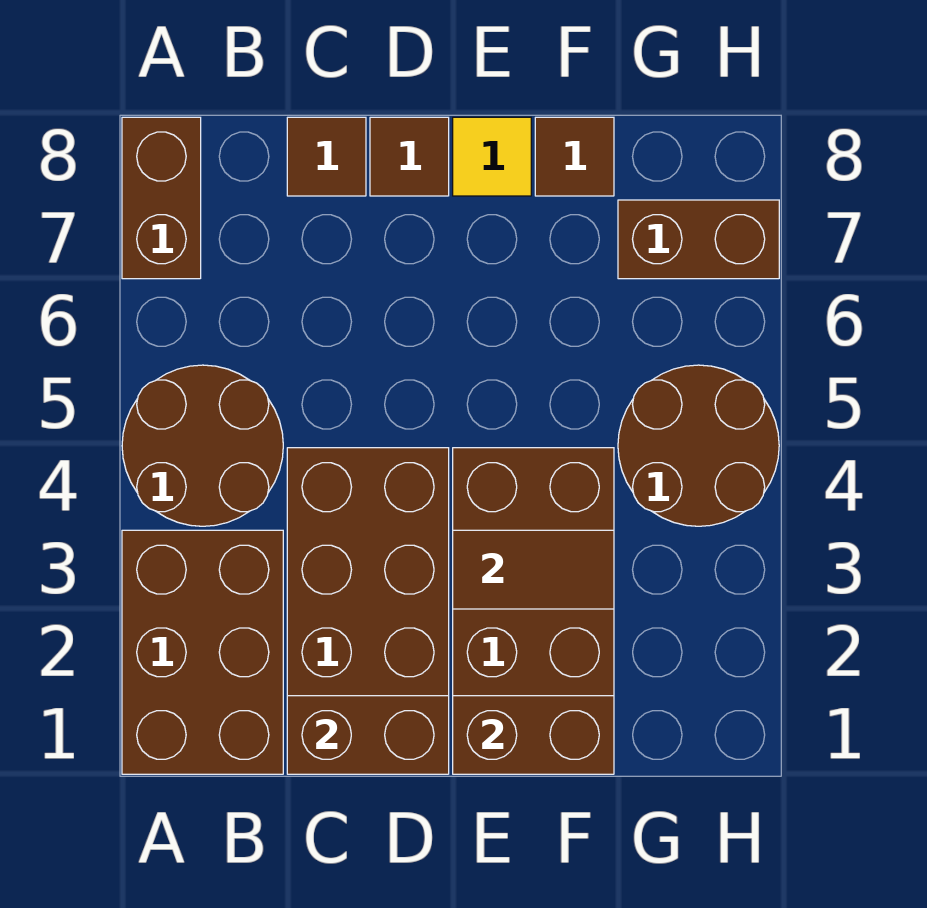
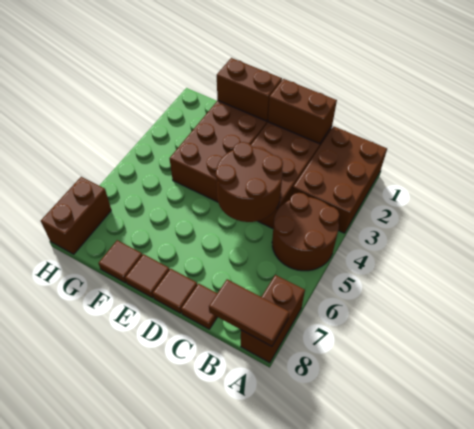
brown 1x2 tile [453,530,614,609] -> brown 1x2 tile moved to [209,279,289,346]
yellow 1x1 tile [453,117,531,196] -> brown 1x1 tile [125,254,170,298]
brown 2x2 round brick [618,365,779,526] -> brown 2x2 round brick moved to [216,142,283,222]
brown 1x2 brick [618,200,779,279] -> brown 1x2 brick turned to [41,177,111,254]

